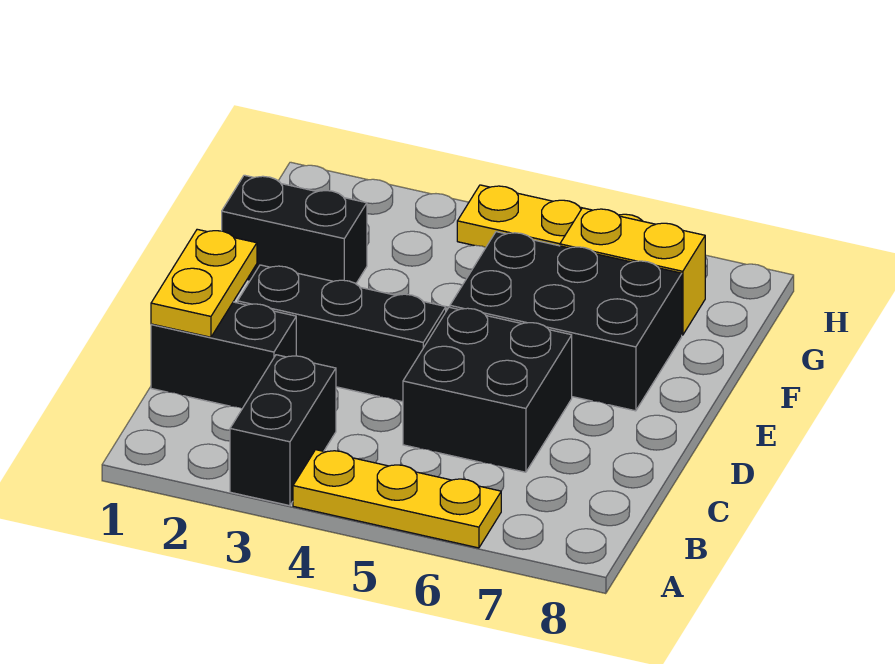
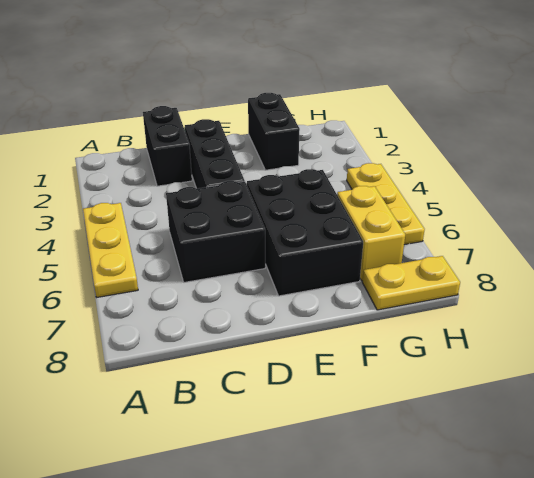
black 1x2 brick [230,355,336,506] -> none
yellow 1x2 plate [151,229,257,337] -> yellow 1x2 plate moved to [362,256,460,310]

